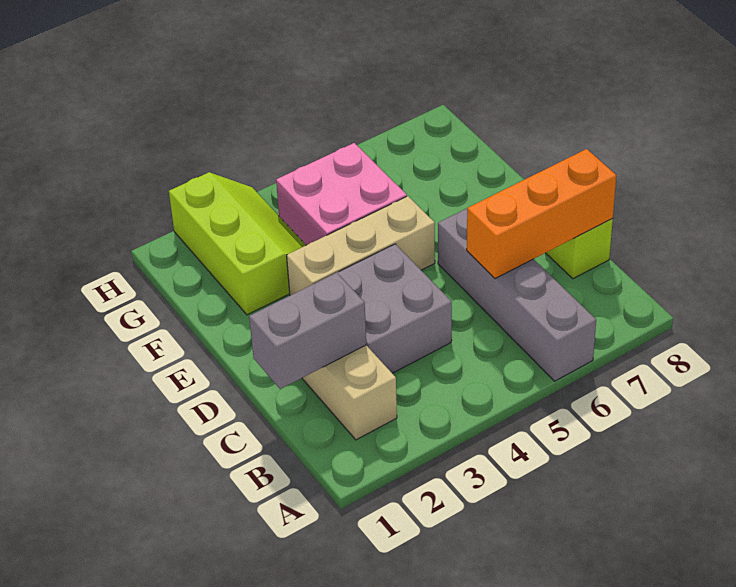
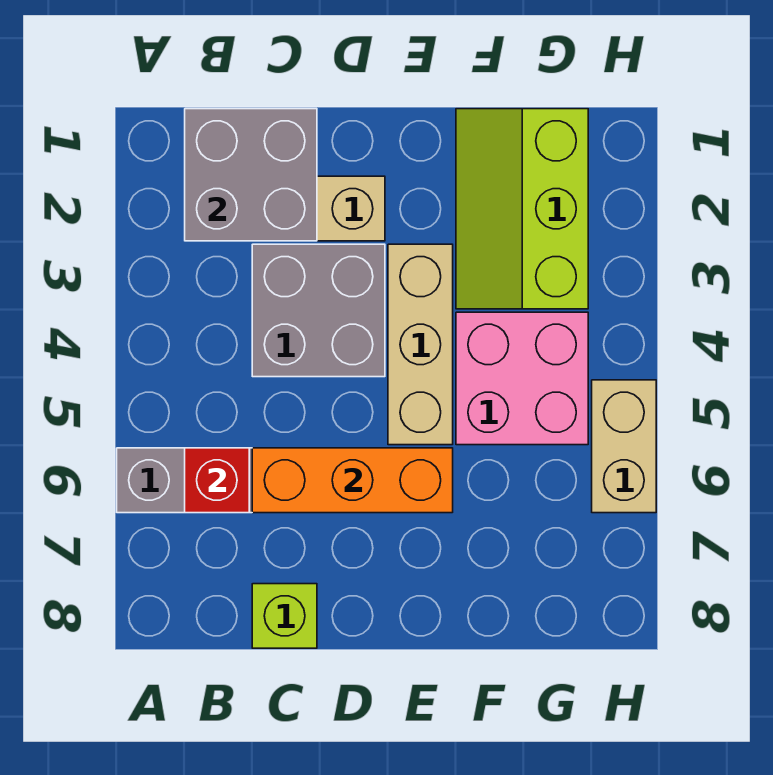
none -> red 1x1 brick [185,448,249,513]
grey 1x2 brick [249,273,366,389] -> grey 2x2 brick [185,109,317,241]
orange 1x3 brick [467,149,616,279] -> orange 1x3 brick turned to [252,448,453,513]
lime 2x3 slope [169,172,306,315] -> lime 2x3 slope turned to [456,109,588,309]
none -> tan 1x2 brick [592,380,656,513]

